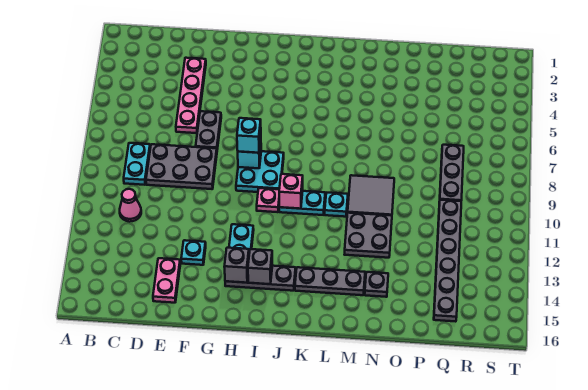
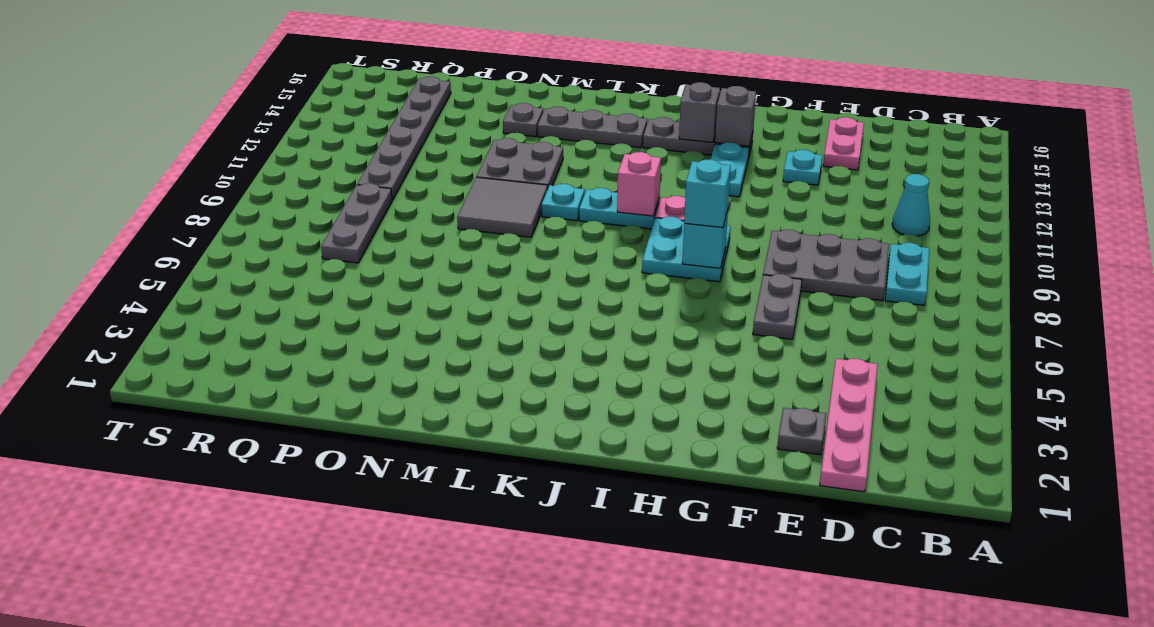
pink 1x1 cone [120,189,141,222] -> cyan 1x1 cone [892,174,930,236]
none -> grey 1x1 plate [777,408,826,455]
pink 1x4 plate [176,58,206,133] -> pink 1x4 plate moved to [820,359,878,492]

